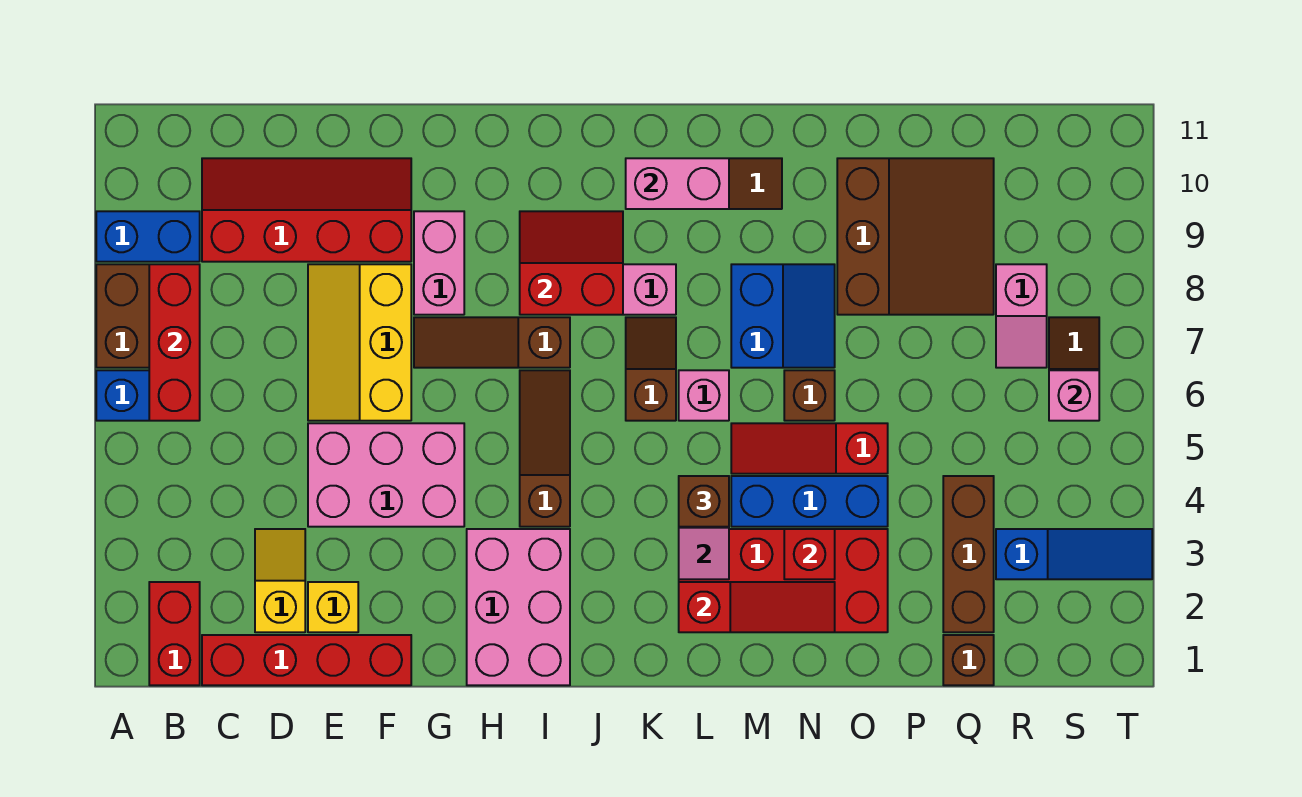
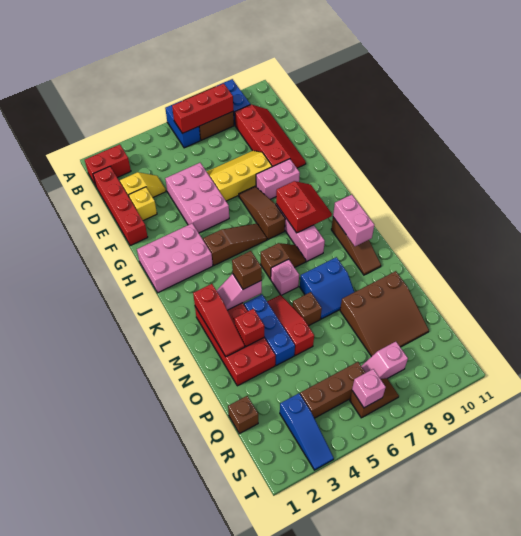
brown 1x3 brick [943,476,994,632] -> brown 1x3 brick moved to [300,362,365,418]

